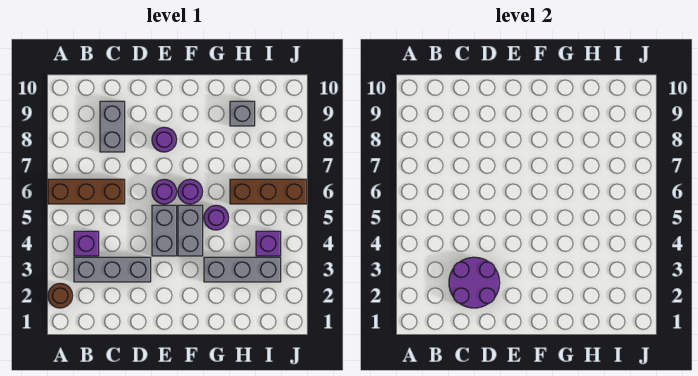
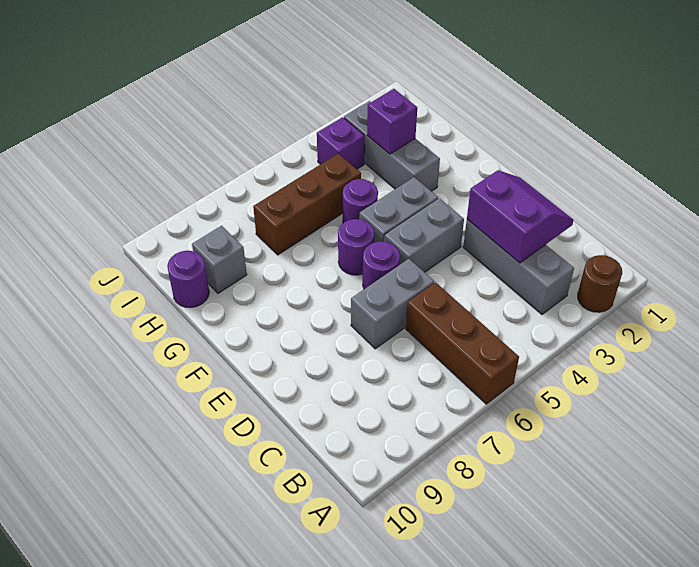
purple 1x1 brick [74,231,99,256] -> purple 1x1 brick moved to [367,89,417,154]
purple 2x2 round brick [449,257,500,308] -> purple 2x2 slope [467,170,573,263]
grey 1x2 brick [100,101,125,152] -> grey 1x2 brick moved to [351,259,434,349]
purple 1x1 round brick [152,127,177,152] -> purple 1x1 round brick moved to [167,251,209,308]
brown 1x3 brick [230,179,307,204] -> brown 1x3 brick turned to [253,153,361,255]

